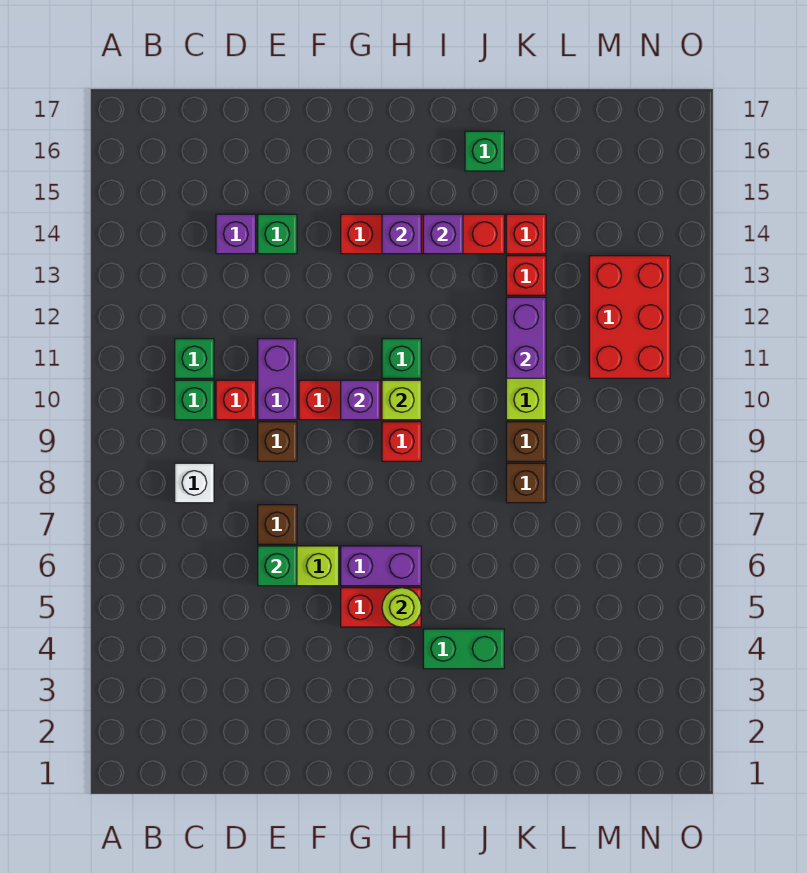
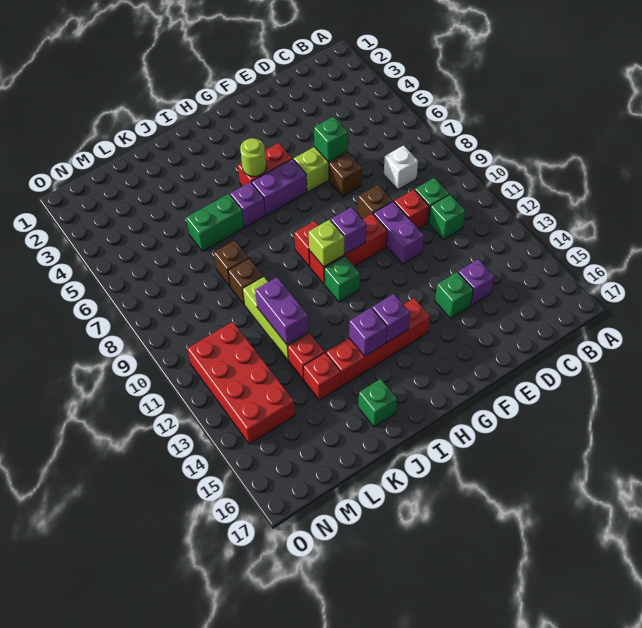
green 1x2 brick [423,629,504,669] -> green 1x2 brick moved to [186,194,244,251]
none -> purple 1x1 brick [230,182,265,227]
red 2x3 brick [589,256,670,378] -> red 2x4 brick [187,322,295,444]

